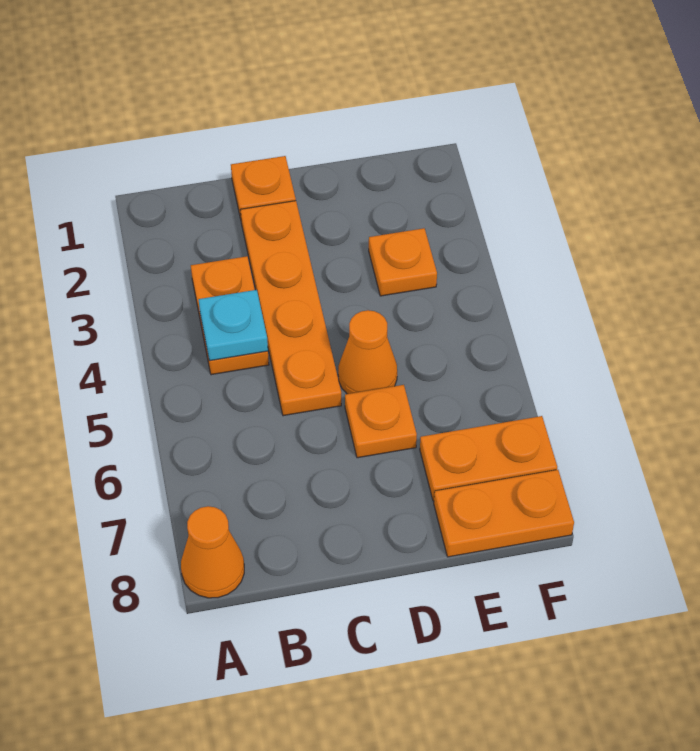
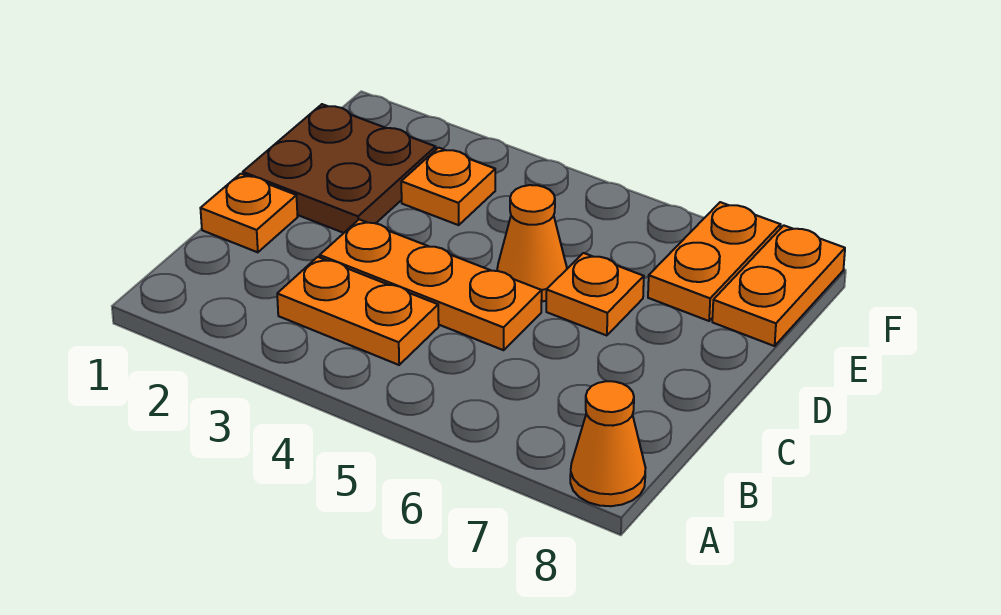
cyan 1x1 plate [199,290,268,361] -> none
orange 1x4 plate [240,201,341,416] -> orange 1x3 plate [320,219,542,350]
none -> brown 2x2 plate [243,104,436,233]

